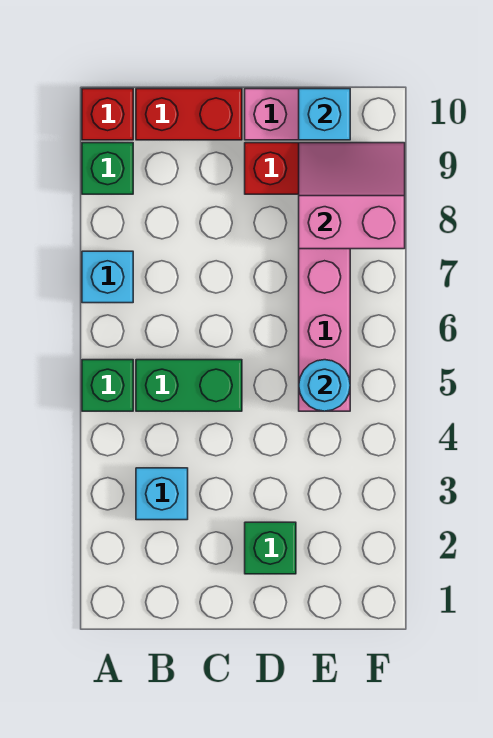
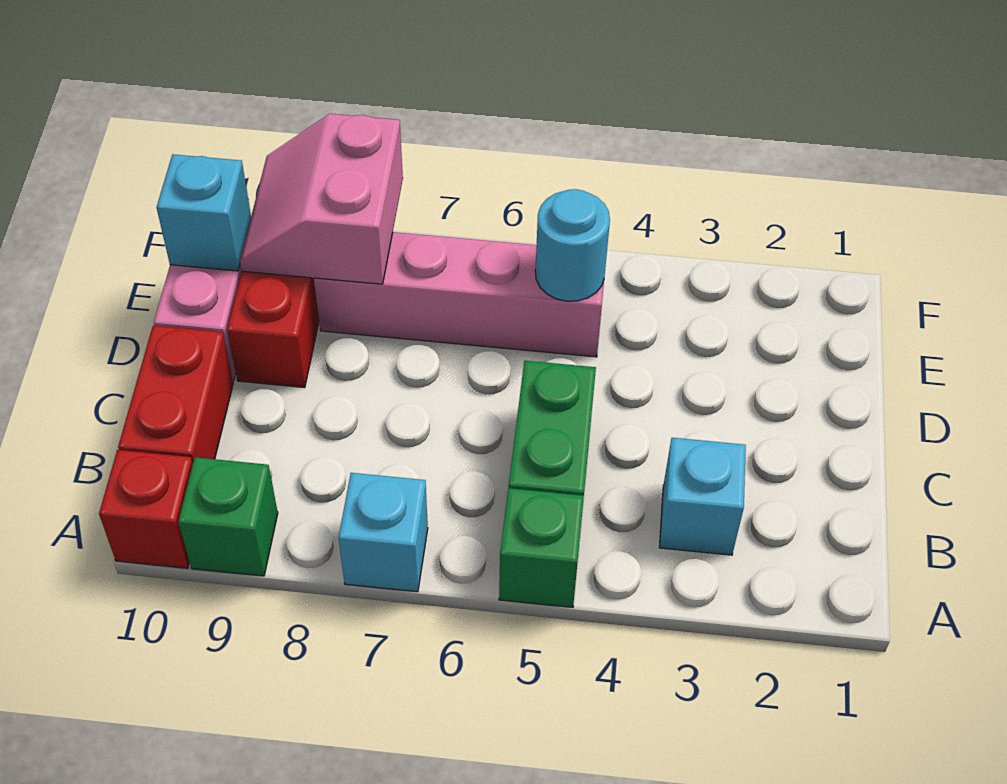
green 1x1 brick [245,522,296,574] -> none

